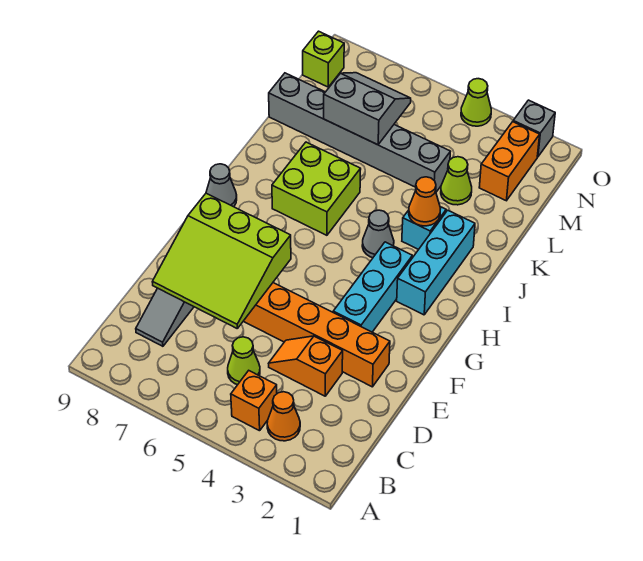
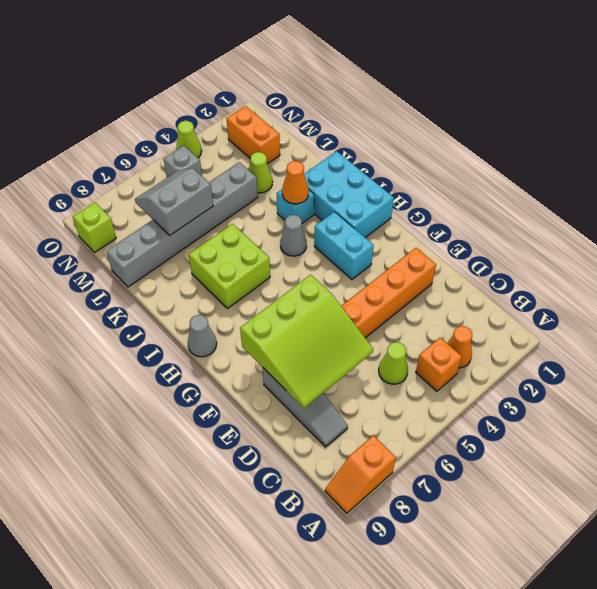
orange 1x2 slope [269,336,343,396] -> orange 1x2 slope moved to [325,435,396,513]
cyan 1x3 brick [333,242,412,332] -> cyan 1x2 brick [314,212,374,279]
cyan 1x3 brick [397,210,475,315] -> cyan 2x3 brick [304,151,394,237]
grey 1x1 brick [513,100,555,157] -> grey 1x1 brick moved to [163,146,202,178]

